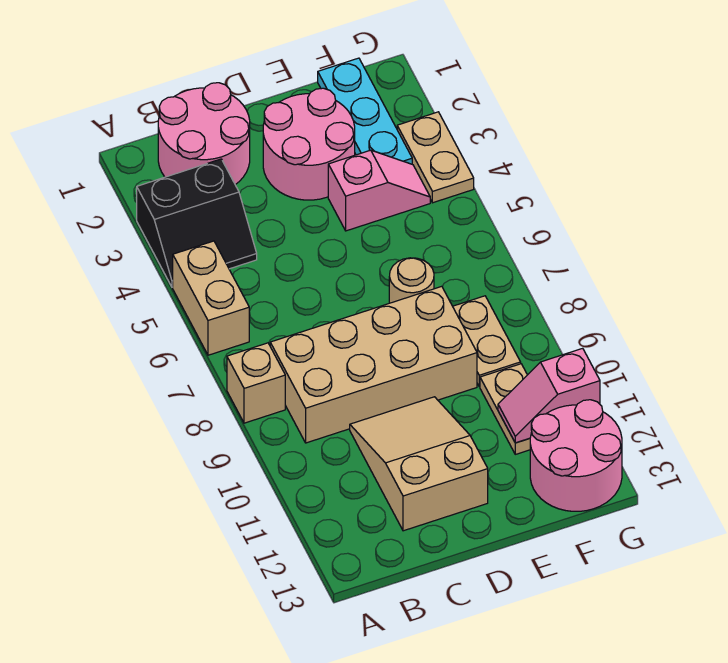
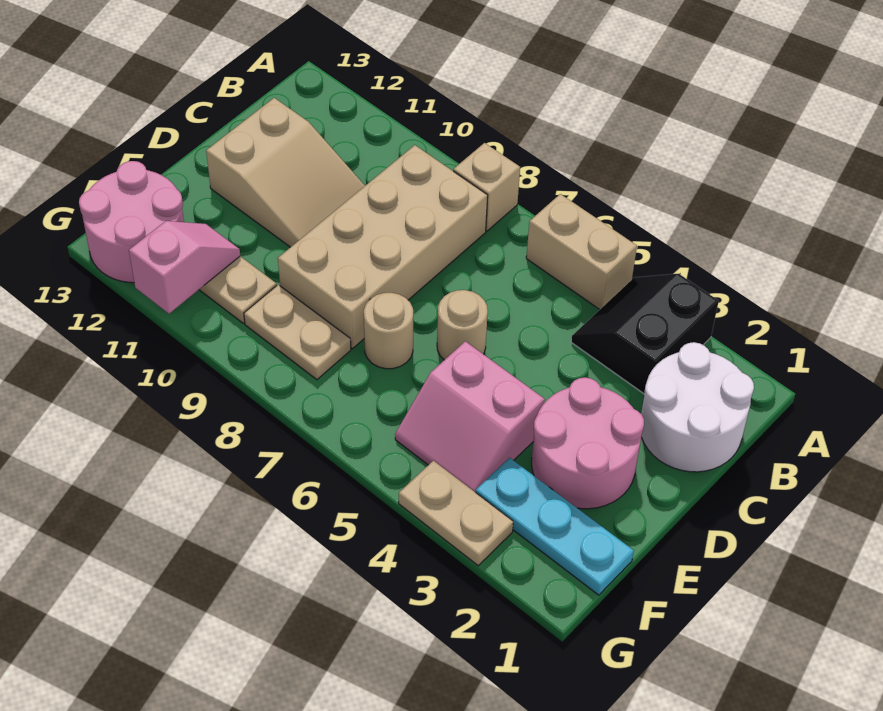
pink 2x2 round brick [158,83,250,185] -> white 2x2 round brick [641,342,754,472]
none -> tan 1x1 round brick [437,290,488,360]
pink 1x2 slope [328,150,430,231] -> pink 2x2 slope [395,341,545,492]

